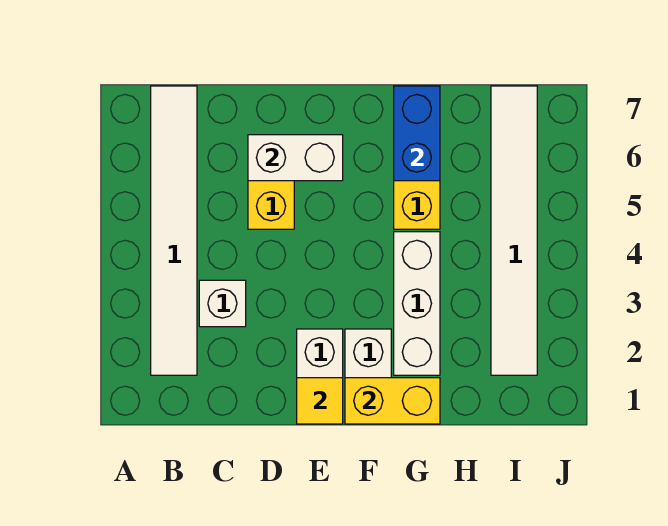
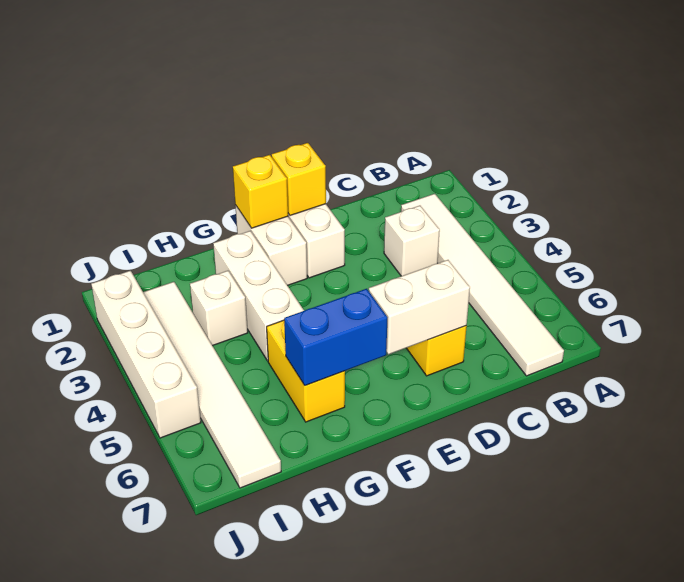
yellow 1x1 tile [297,378,343,424] -> yellow 1x1 brick [272,143,326,215]
yellow 1x2 brick [345,378,440,424] -> yellow 1x1 brick [233,155,288,228]
blue 1x2 brick [394,86,440,181] -> blue 1x2 brick turned to [284,289,387,385]
none -> white 1x1 brick [190,271,248,346]
none -> white 1x4 brick [91,271,201,438]

